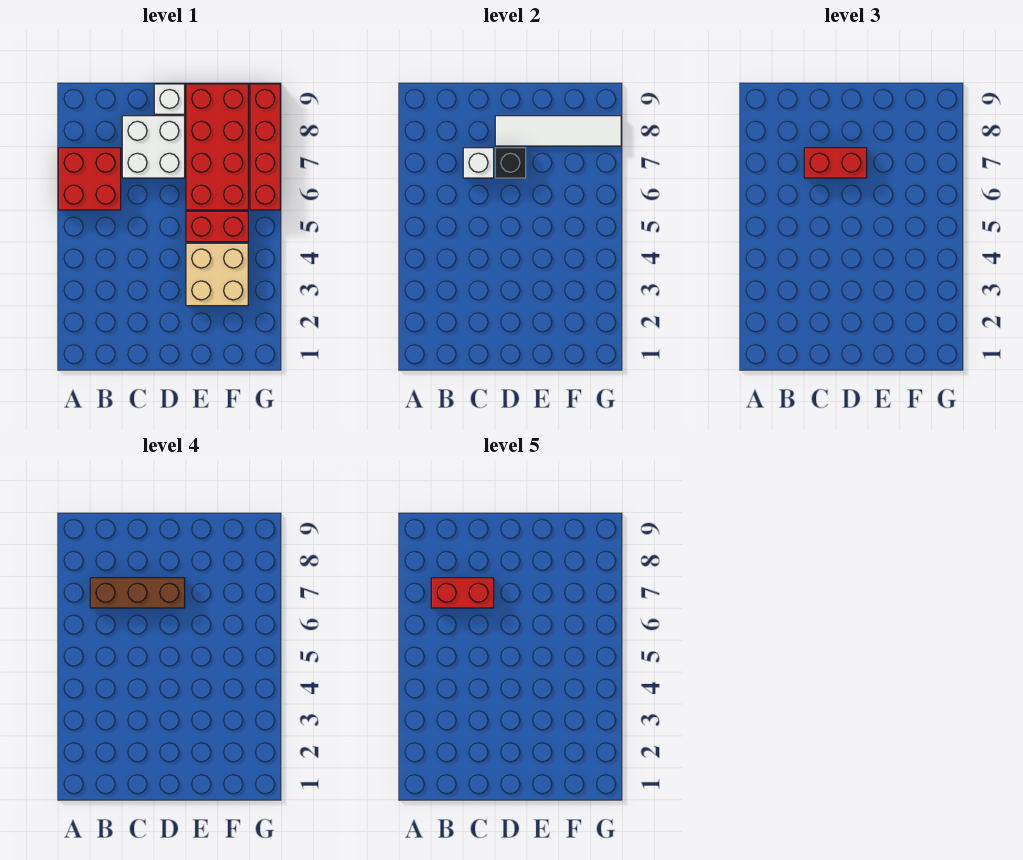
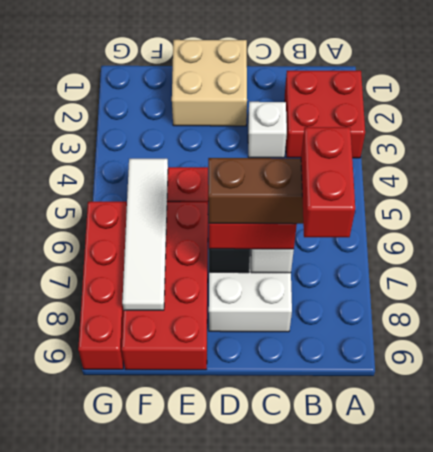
red 2x2 brick [58,148,121,210] -> red 2x2 brick moved to [285,71,365,158]
red 1x2 brick [431,578,494,608] -> red 1x2 brick turned to [301,127,355,237]
white 1x4 tile [495,116,621,146] -> white 1x4 tile turned to [122,159,168,310]
white 1x1 brick [154,84,185,114] -> white 1x1 brick moved to [248,102,287,158]
tan 2x2 brick [186,243,248,306] -> tan 2x2 brick moved to [172,40,247,126]

